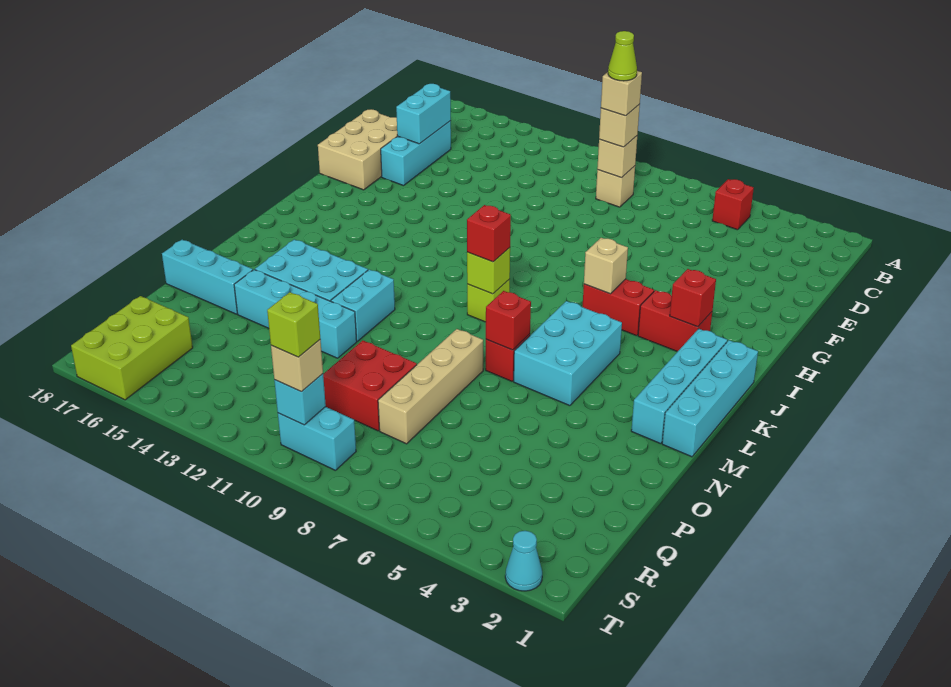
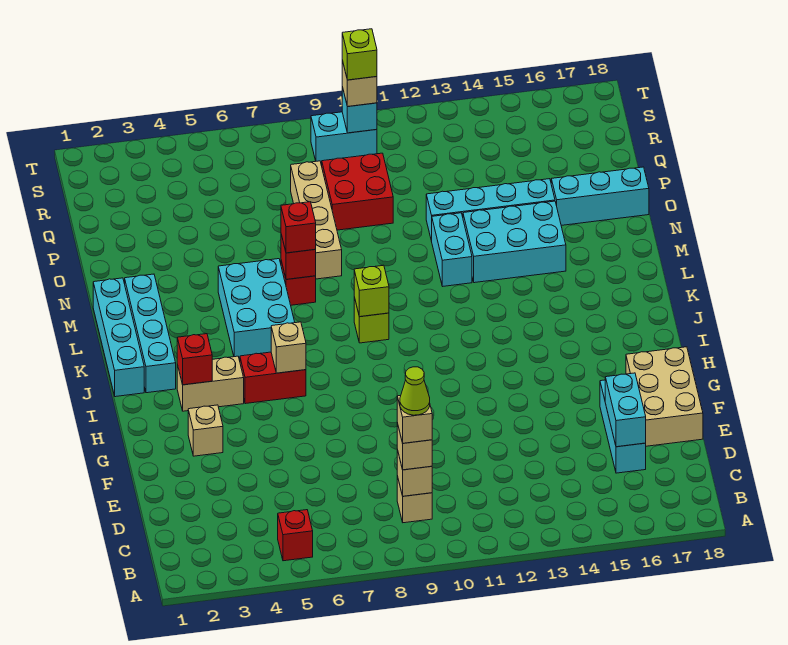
none -> tan 1x1 brick [188,405,223,456]
red 1x2 brick [638,290,712,352] -> tan 1x2 brick [177,356,244,411]
red 1x1 brick [467,205,511,262] -> red 1x1 brick moved to [281,202,316,253]
lime 2x3 brick [71,296,193,400] -> none
cyan 1x1 cone [505,531,542,591] -> none

